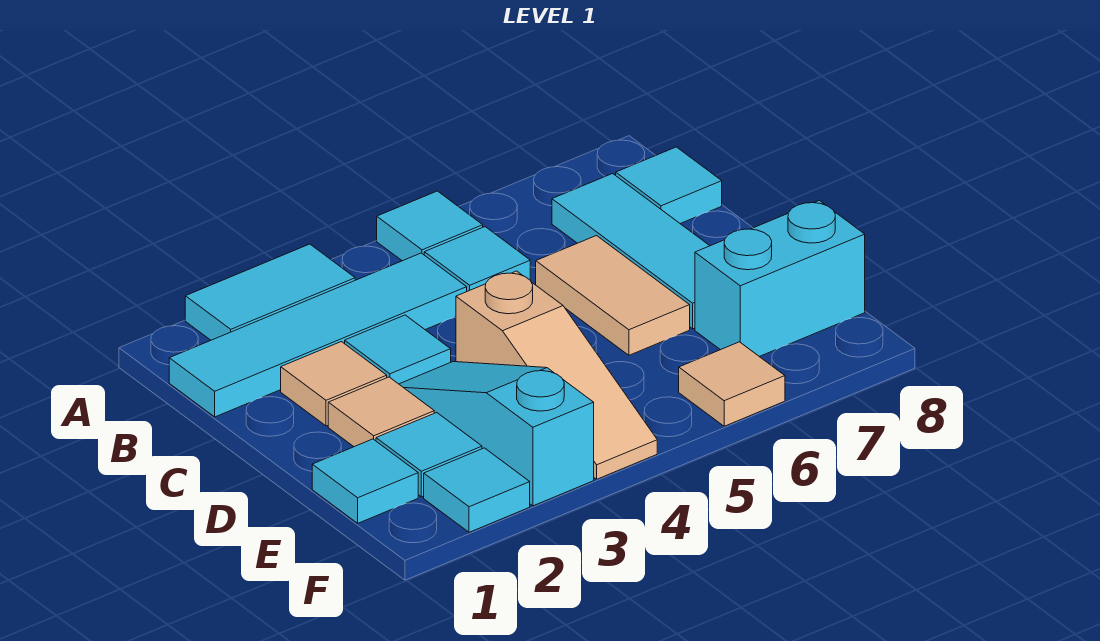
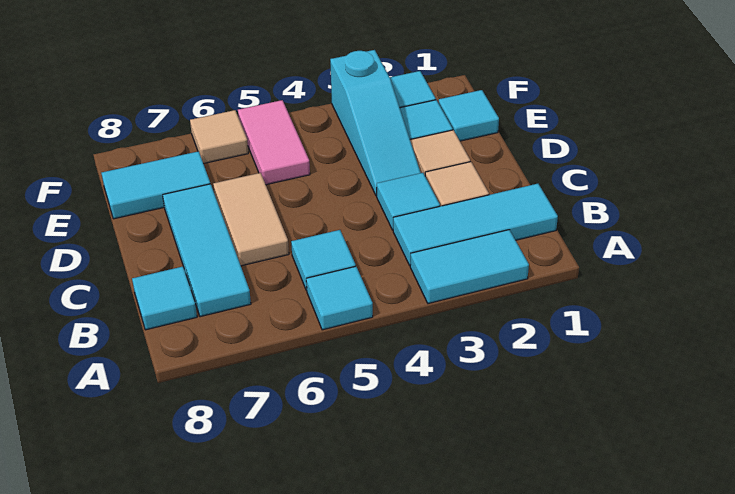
cyan 1x4 tile [169,253,467,417] -> cyan 1x3 tile [393,184,558,265]
tan 1x3 slope [456,271,657,479] -> none
none -> pink 1x2 tile [238,100,310,185]
cyan 1x2 brick [695,201,865,357] -> cyan 1x2 tile [101,151,210,219]

